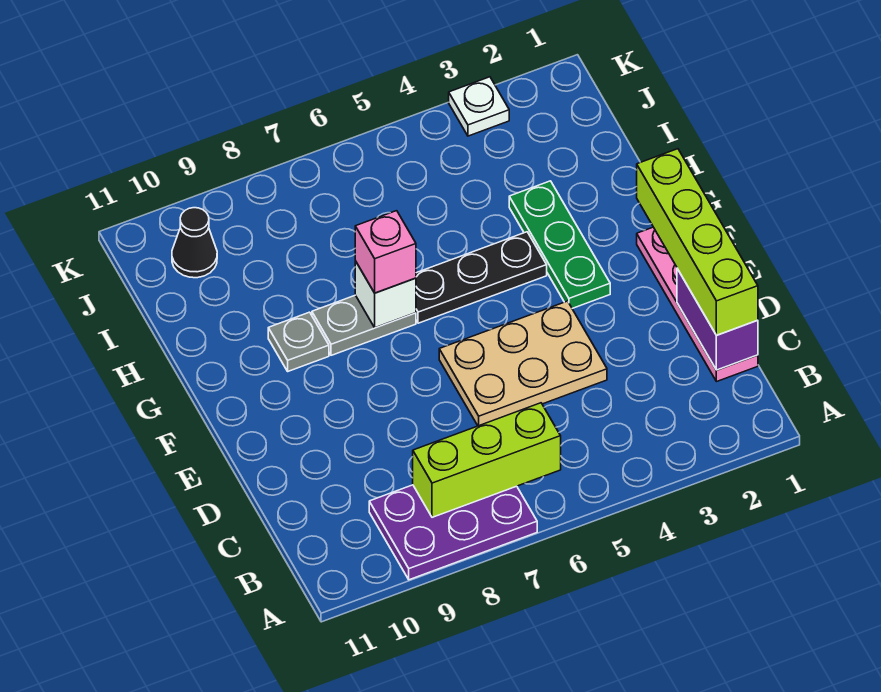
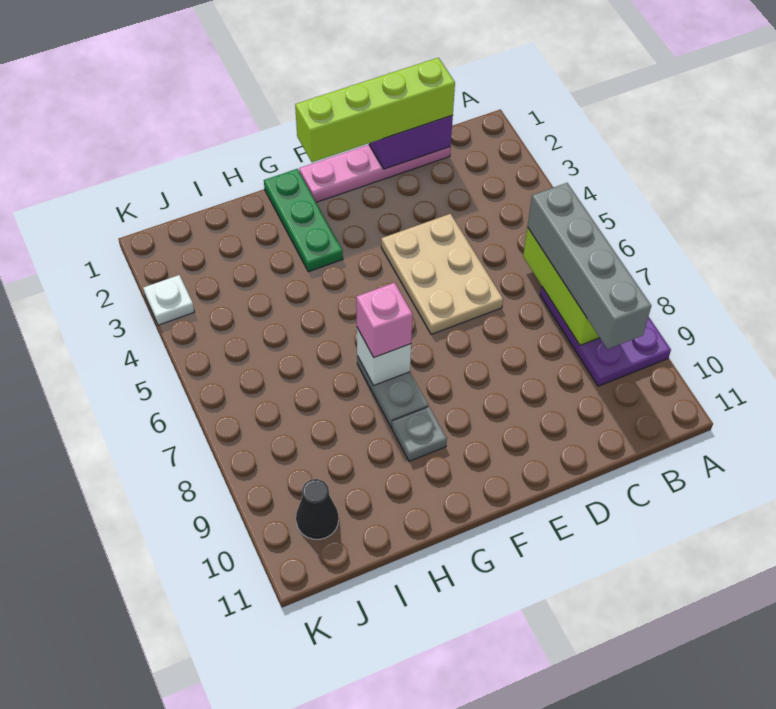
none -> grey 1x4 brick [528,183,651,349]
green 1x3 plate [509,181,610,308] -> green 1x3 plate turned to [264,169,343,272]
black 1x3 plate [416,232,547,323] -> none

